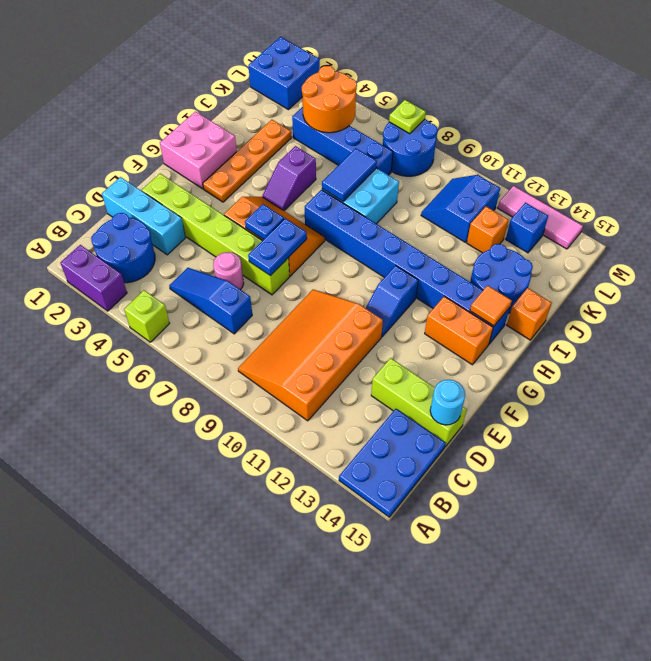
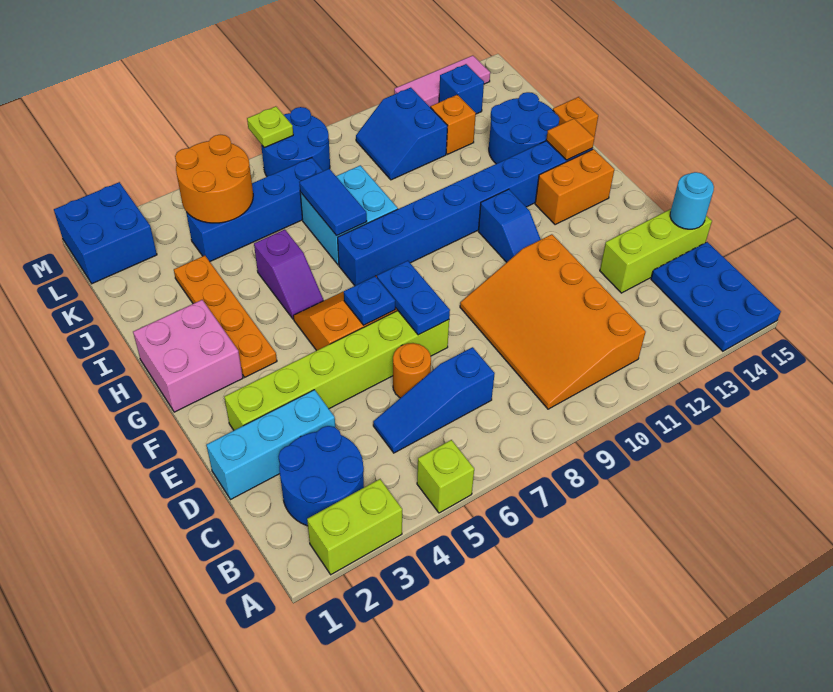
purple 1x2 brick [60,245,127,311] -> lime 1x2 brick [307,479,402,575]
pink 1x1 round brick [213,252,244,290] -> orange 1x1 round brick [393,343,431,398]

